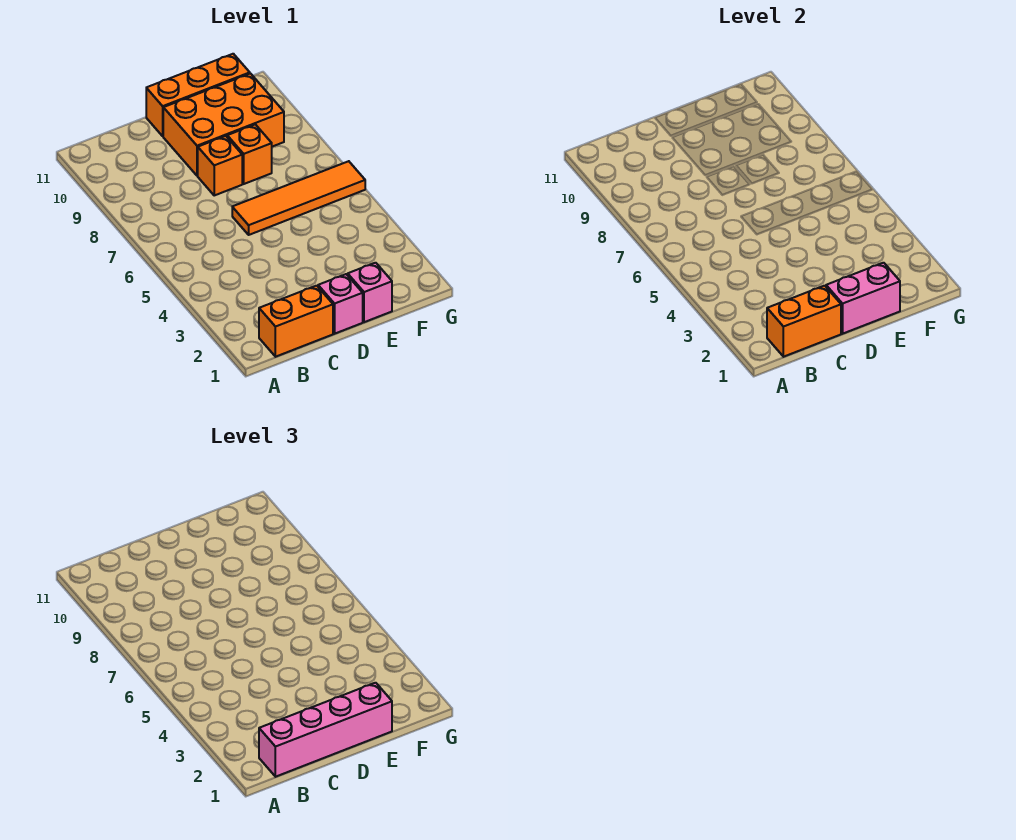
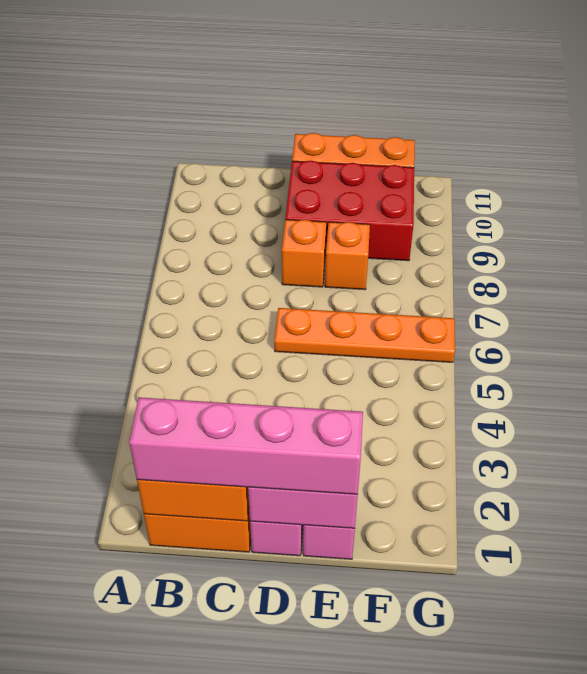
orange 1x4 tile [232,161,365,235] -> orange 1x4 plate [274,308,455,362]
orange 2x3 brick [163,74,284,176] -> red 2x3 brick [285,161,414,261]

